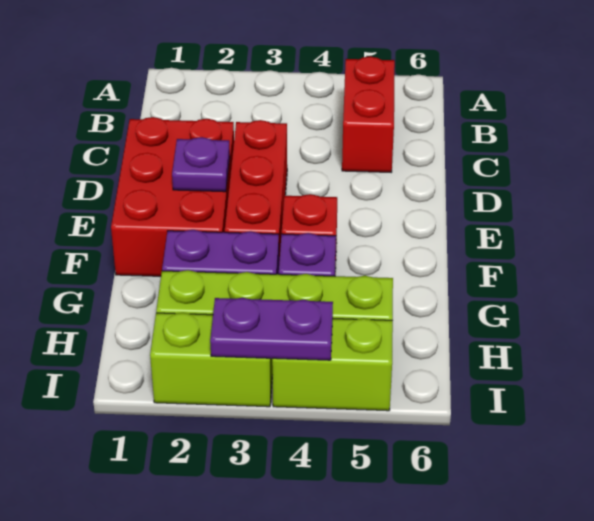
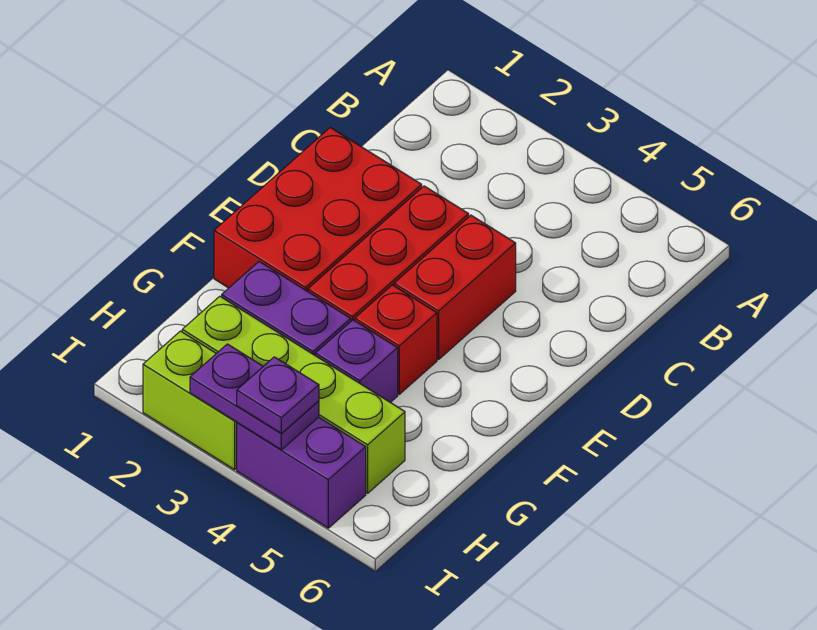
red 1x2 brick [342,56,395,172] -> red 1x2 brick moved to [394,215,516,359]
purple 1x1 plate [172,137,230,192] -> purple 1x1 plate moved to [237,357,319,433]
lime 1x2 brick [272,318,393,411] -> purple 1x2 brick [237,417,366,528]

